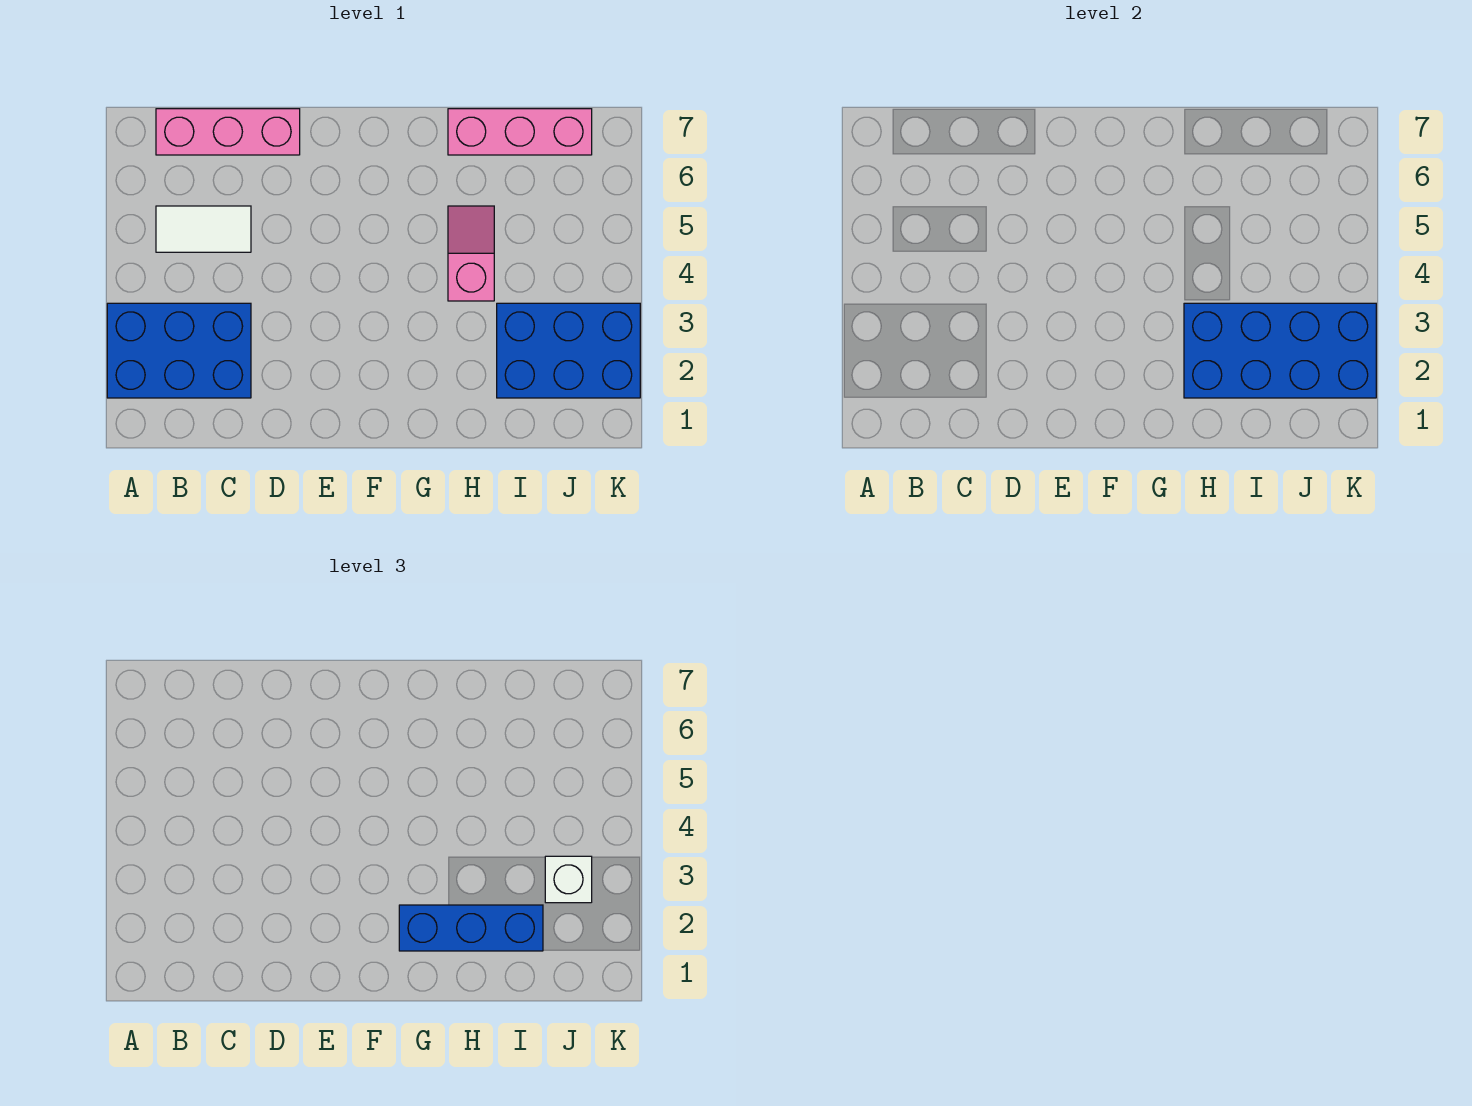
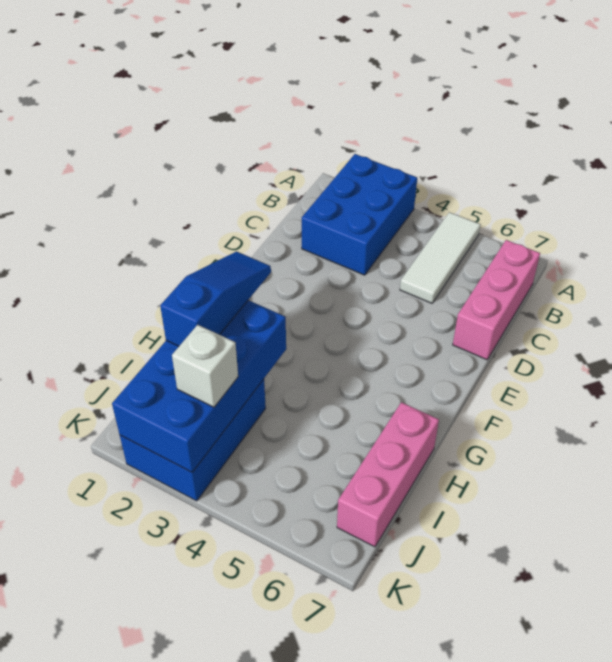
white 1x2 tile [156,206,251,252] -> white 1x3 tile [400,212,481,303]
blue 1x3 brick [399,905,543,951] -> blue 1x3 slope [160,251,271,346]
pink 1x2 slope [448,206,494,301] -> none

